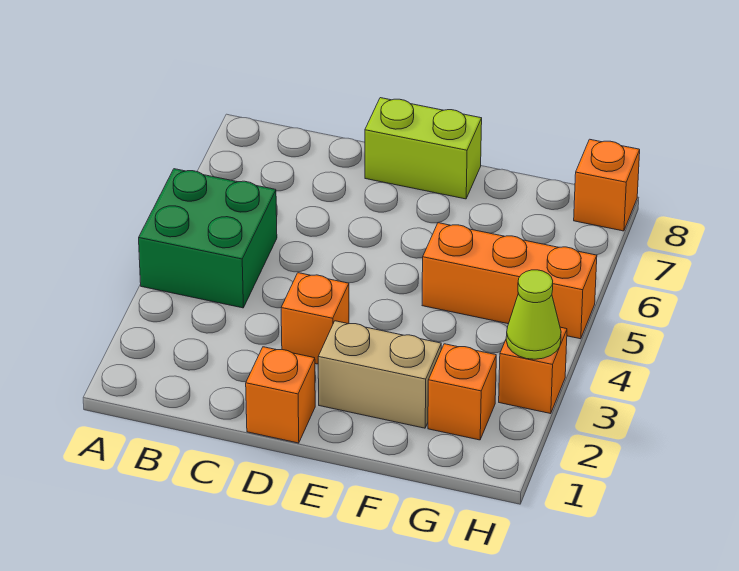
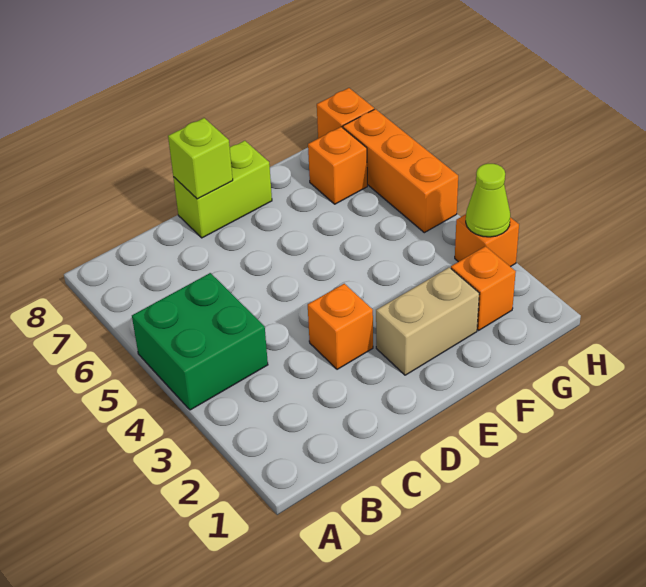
orange 1x1 brick [246,347,315,443] -> orange 1x1 brick moved to [308,127,367,204]
none -> lime 1x1 brick [168,118,233,199]
orange 1x3 brick [422,223,597,339] -> orange 1x3 brick turned to [343,109,458,233]

